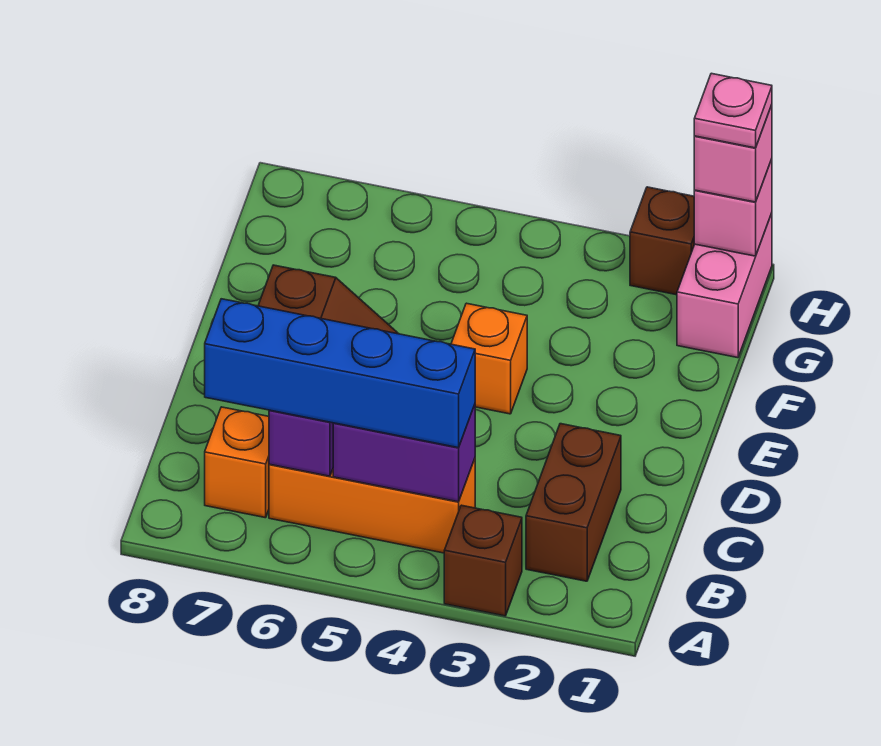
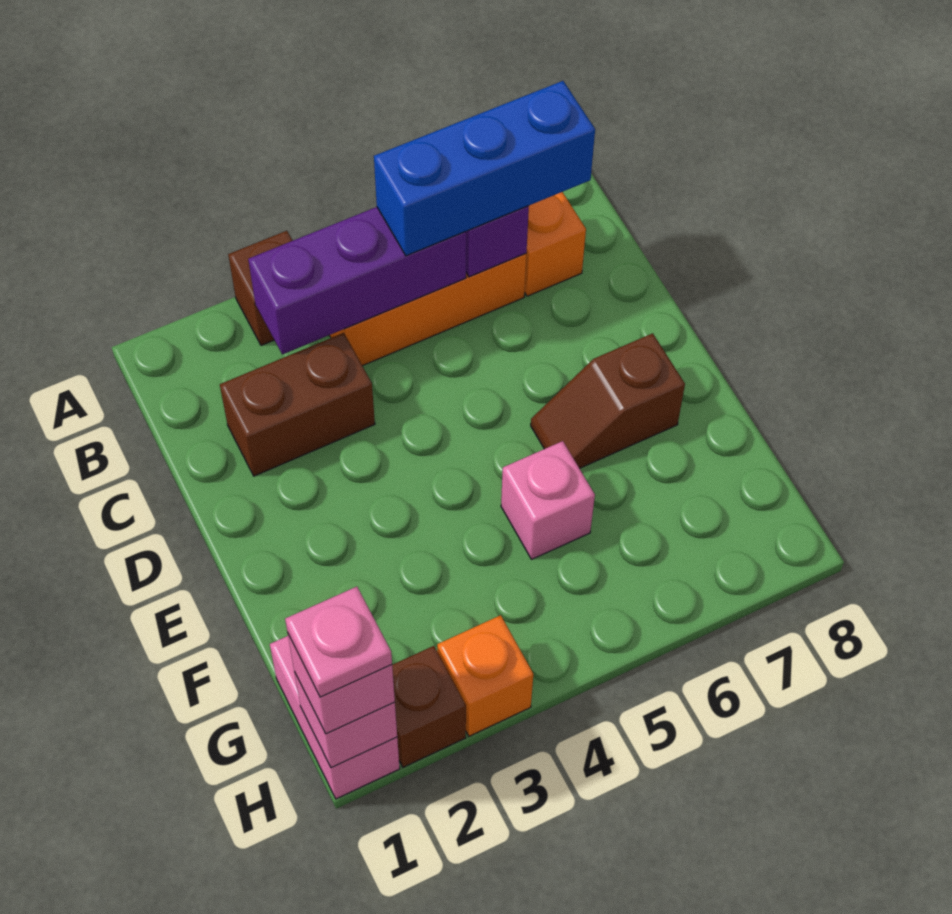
brown 1x2 brick [526,424,621,581] -> brown 1x2 brick turned to [220,333,375,476]
purple 1x2 brick [333,405,475,502] -> purple 1x3 brick [248,207,466,355]
blue 1x4 brick [205,299,475,448] -> blue 1x3 brick [374,81,595,256]
orange 1x1 brick [451,303,527,414] -> orange 1x1 brick moved to [437,615,533,736]
none -> pink 1x1 brick [501,441,595,559]

